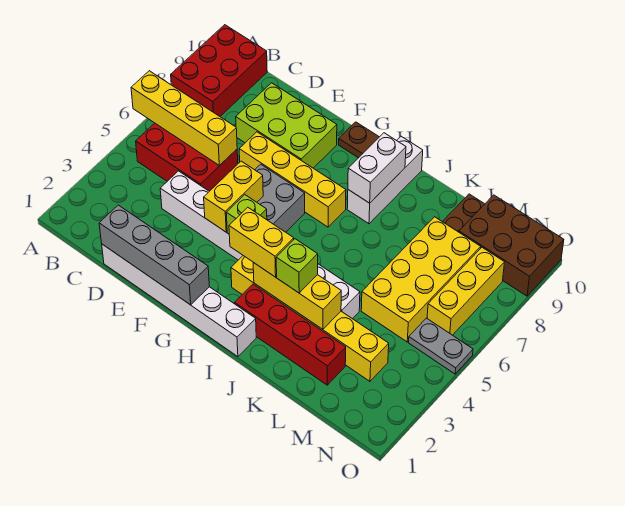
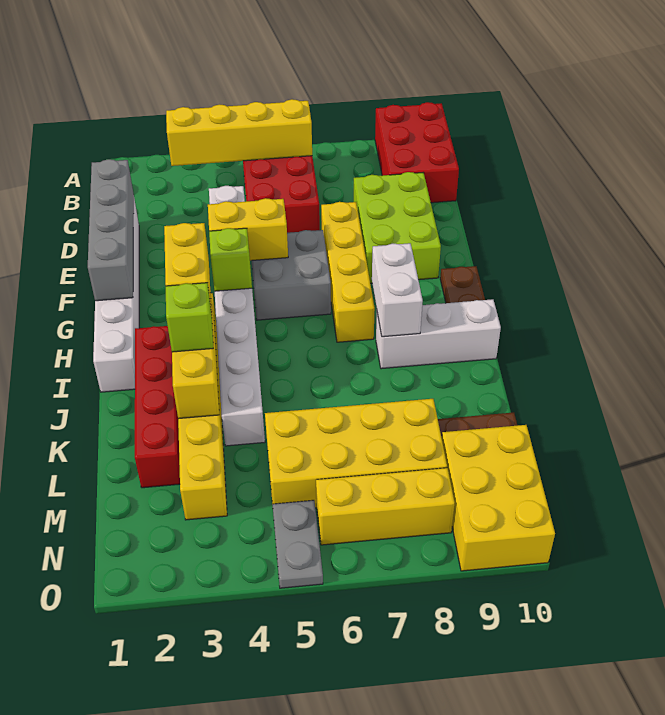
yellow 1x4 brick [131,71,237,166] -> yellow 1x4 brick turned to [166,99,312,166]
red 2x3 brick [171,25,267,116] -> red 2x3 brick turned to [375,102,459,203]
white 1x2 brick [348,133,406,203] -> white 1x2 brick turned to [372,243,423,337]
brown 2x3 brick [459,195,564,296] -> yellow 2x3 brick [442,425,555,571]

